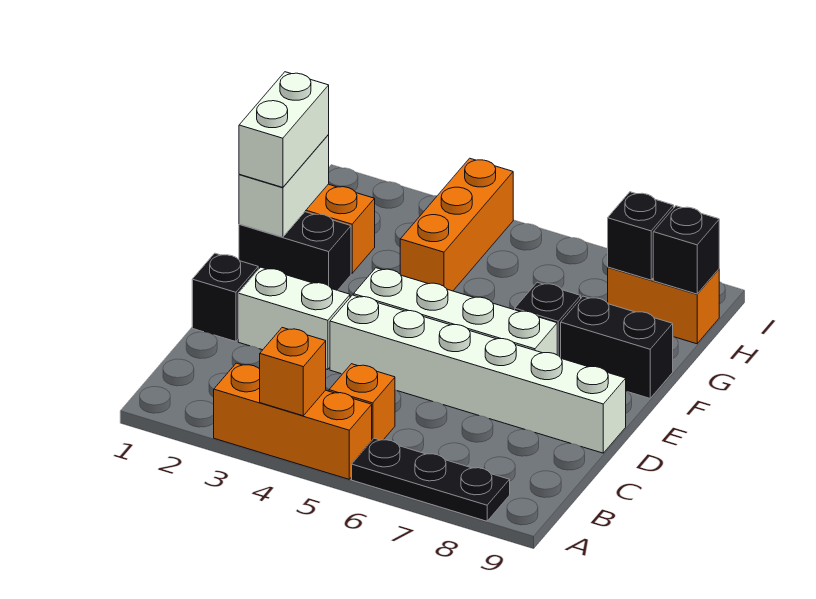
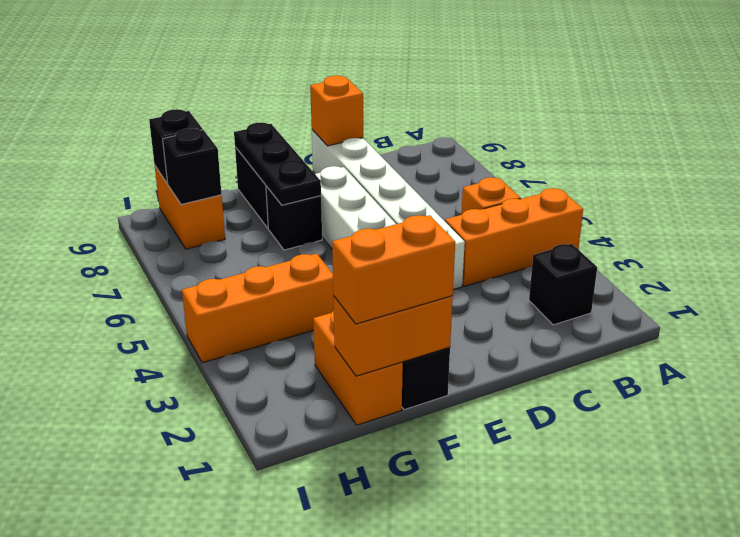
orange 1x3 brick [214,363,372,479] -> orange 1x3 brick turned to [445,188,583,286]
orange 1x1 brick [260,328,326,416] -> orange 1x1 brick moved to [310,76,363,146]
black 1x3 plate [352,438,510,521] -> black 1x3 plate moved to [234,122,321,205]
black 1x1 brick [192,253,258,342] -> black 1x1 brick moved to [529,244,597,325]
white 1x2 brick [238,267,350,369] -> none
white 1x2 brick [239,135,329,237] -> orange 1x2 brick [333,296,453,376]
white 1x2 brick [239,72,329,187] -> orange 1x2 brick [332,215,455,324]

